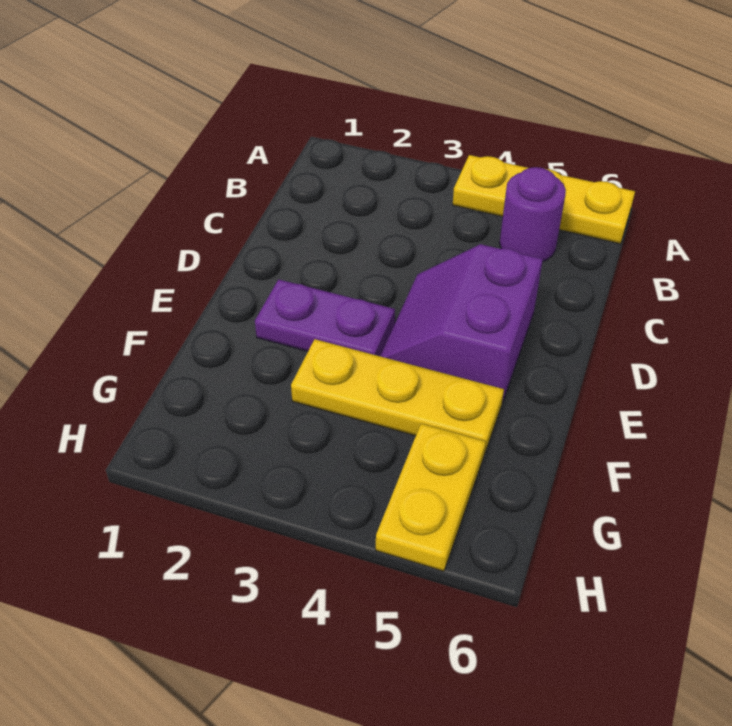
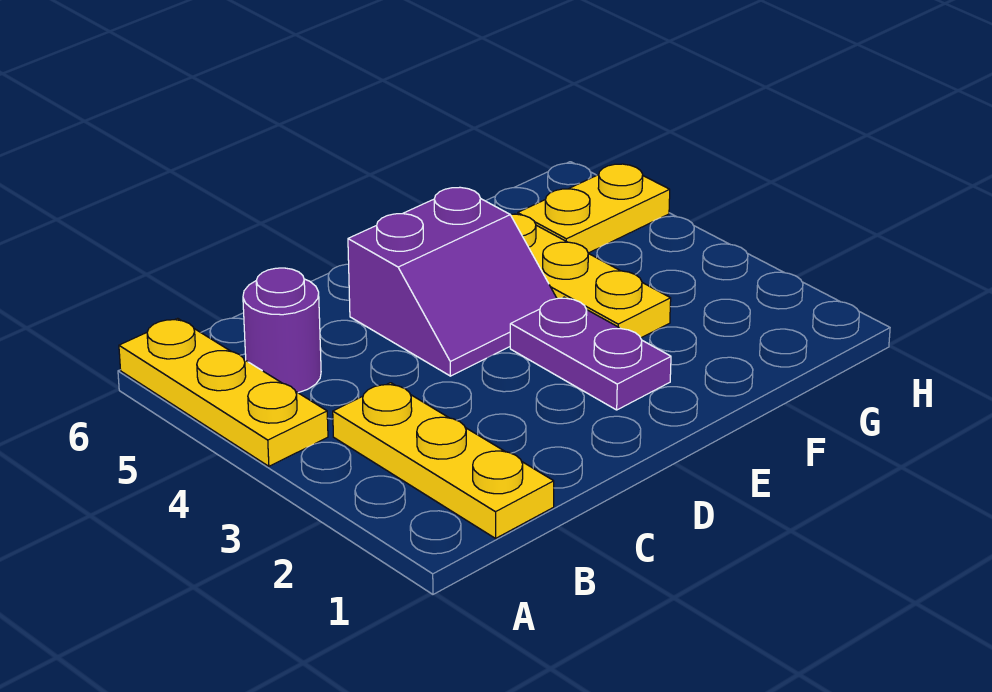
none -> yellow 1x3 plate [333,383,554,538]

